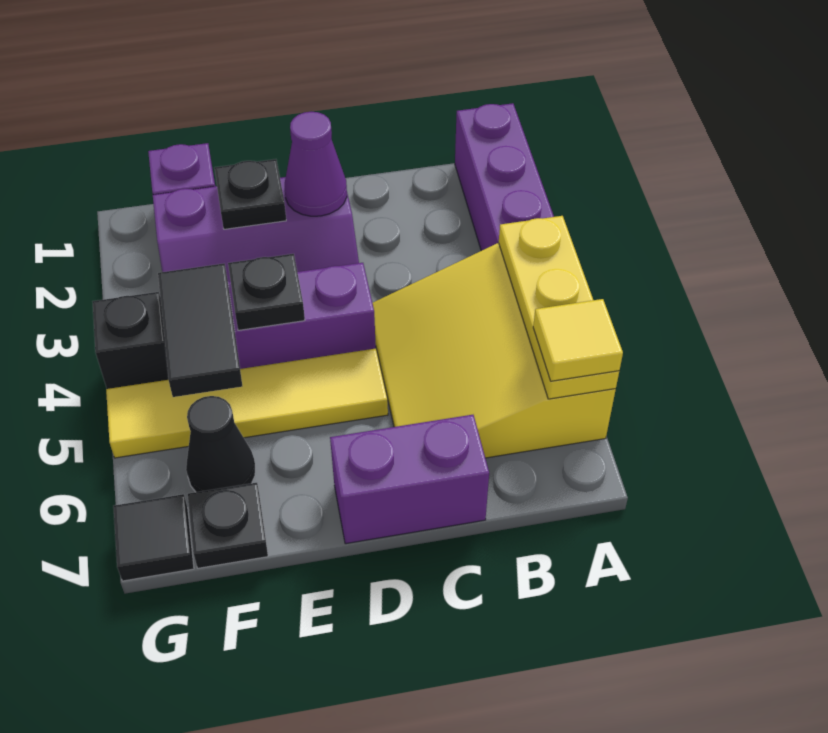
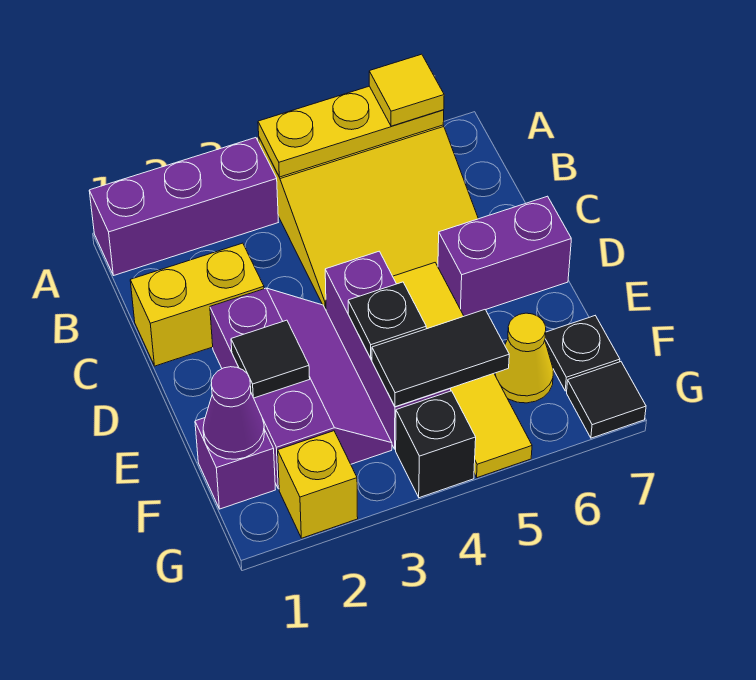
none -> yellow 1x2 brick [130,243,264,366]
purple 1x2 brick [330,415,489,544] -> purple 1x2 brick turned to [438,196,571,316]
purple 1x1 cone [285,112,347,216] -> purple 1x1 cone moved to [203,367,265,459]
black 1x1 plate [215,159,286,229] -> black 1x1 tile [231,320,310,398]
black 1x1 cone [186,396,255,492] -> yellow 1x1 cone [495,313,554,403]
none -> yellow 1x1 brick [278,431,358,538]

